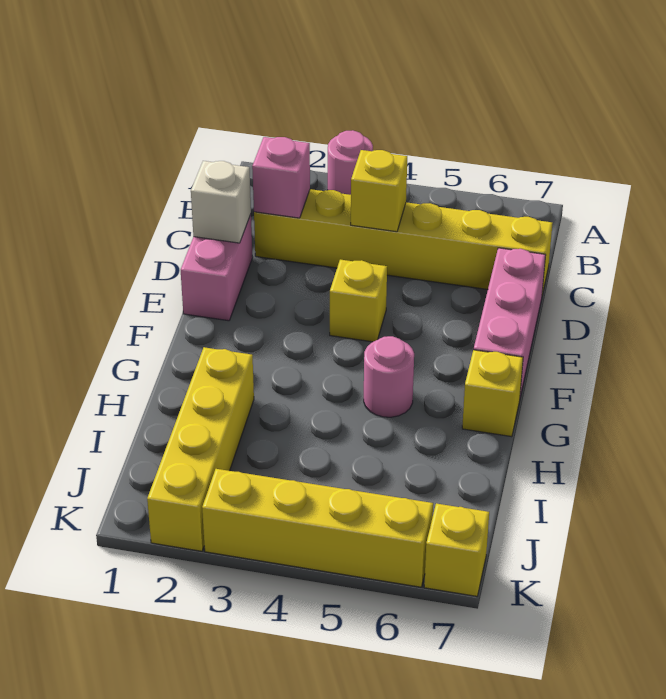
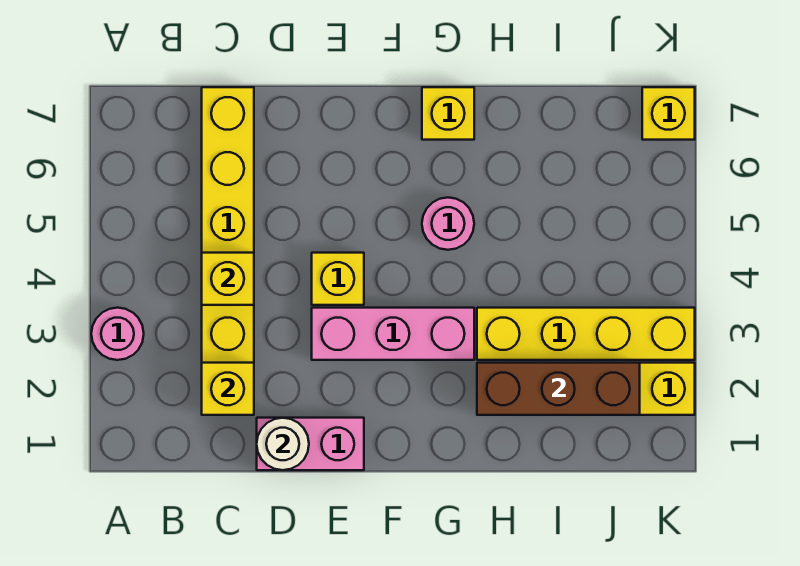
pink 1x1 brick [252,137,310,218] -> yellow 1x1 brick [202,363,254,415]
white 1x1 brick [191,161,251,243] -> white 1x1 round brick [257,418,309,470]
pink 1x3 brick [474,248,546,397] -> pink 1x3 brick moved to [312,308,474,360]
none -> brown 1x3 brick [477,363,640,415]
yellow 1x4 brick [202,469,433,587] -> yellow 1x4 brick turned to [477,308,695,360]

